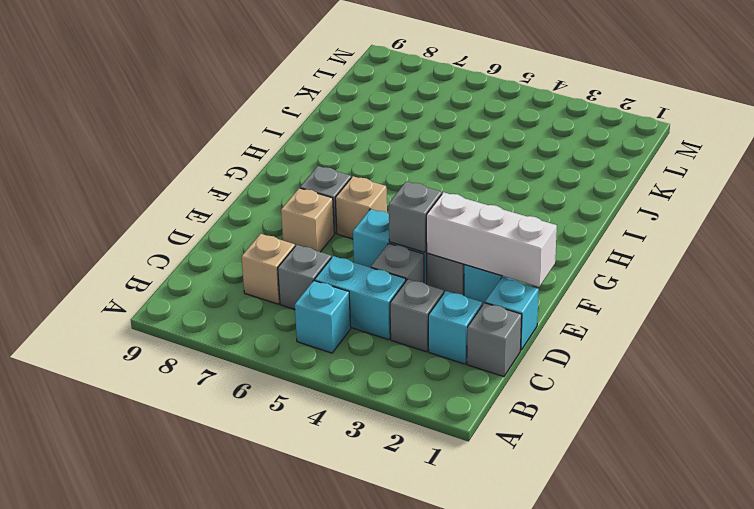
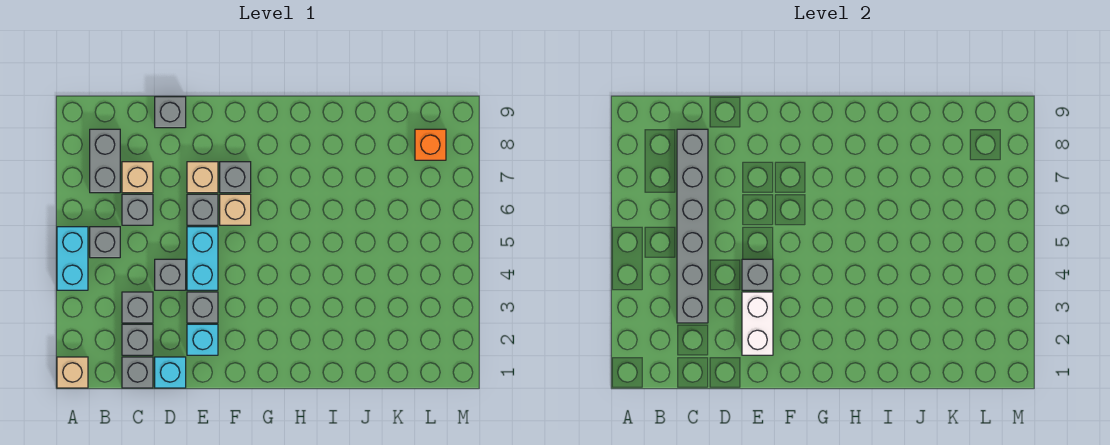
none -> tan 1x1 brick [57,357,88,388]
cyan 1x1 brick [295,281,351,353] -> grey 1x1 brick [90,227,120,258]
none -> grey 1x2 brick [90,129,120,193]
cyan 1x1 brick [428,291,482,364] -> grey 1x1 brick [122,324,153,355]
none -> grey 1x6 brick [677,129,708,323]
cyan 1x2 brick [315,256,406,340] -> cyan 1x2 brick moved to [57,227,88,290]
none -> grey 1x1 brick [155,97,186,128]
white 1x3 brick [426,192,557,287] -> white 1x2 brick [742,292,773,355]
none -> grey 1x1 brick [187,194,218,225]
none -> orange 1x1 brick [415,129,446,160]

